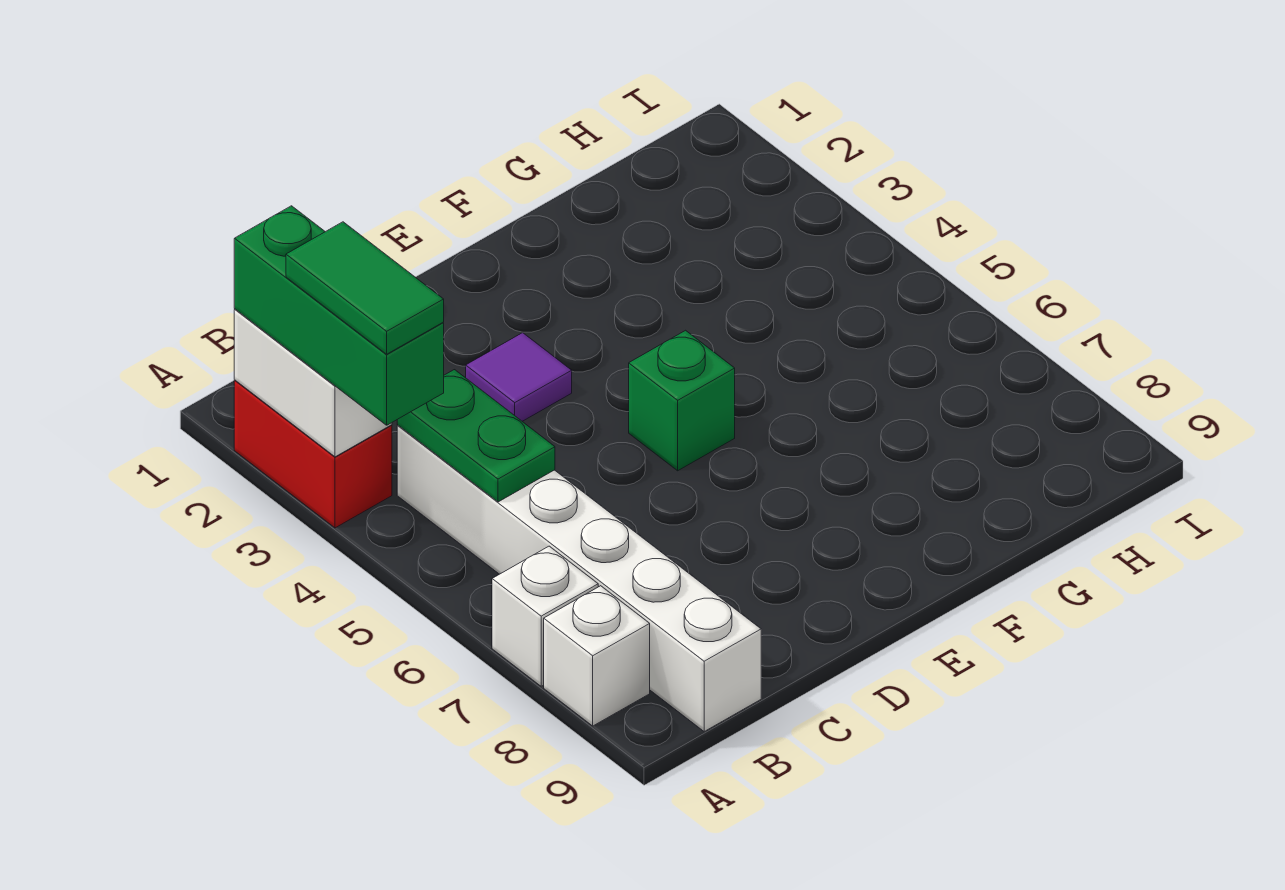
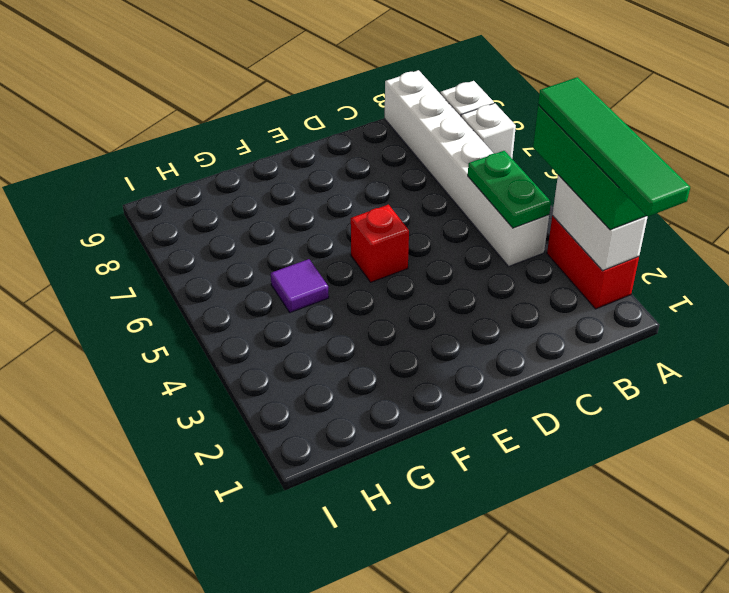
green 1x2 tile [286,222,444,354] -> green 1x4 tile [538,77,690,217]
purple 1x1 tile [466,333,572,421] -> purple 1x1 tile moved to [271,259,329,313]
green 1x1 brick [629,330,735,471] -> red 1x1 brick [351,205,409,282]

